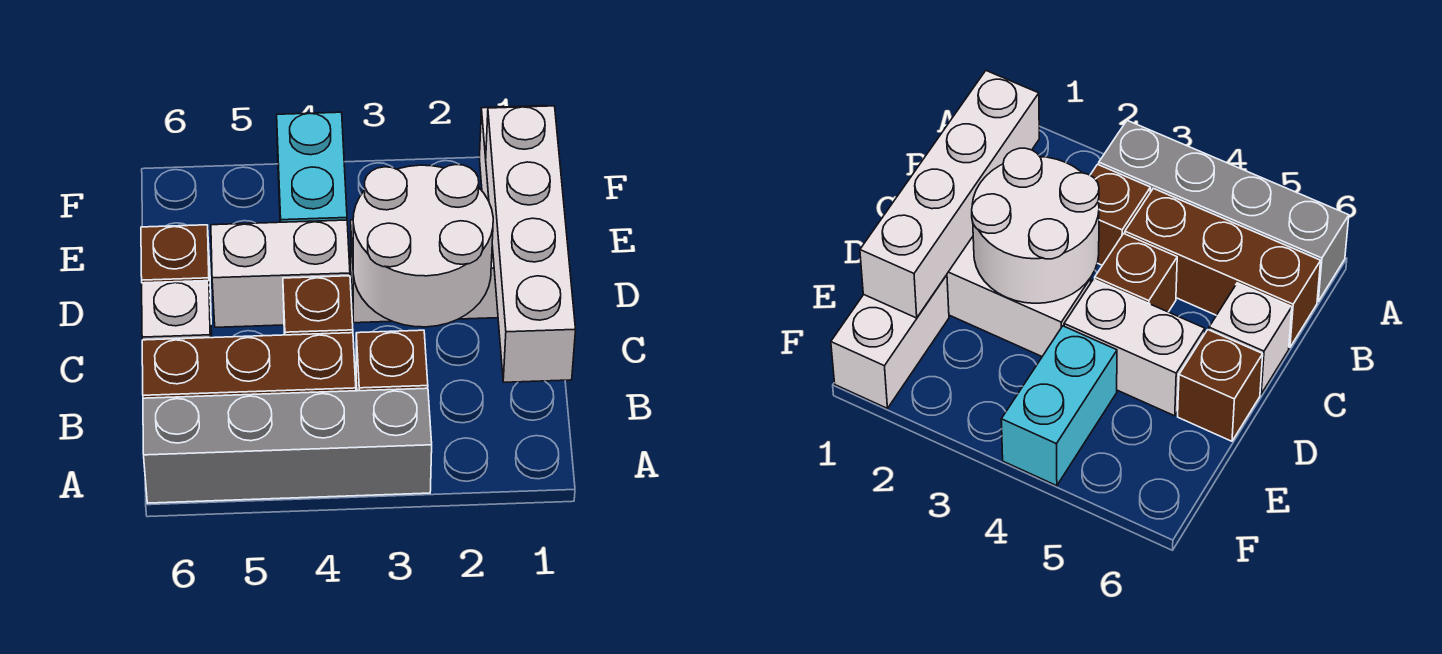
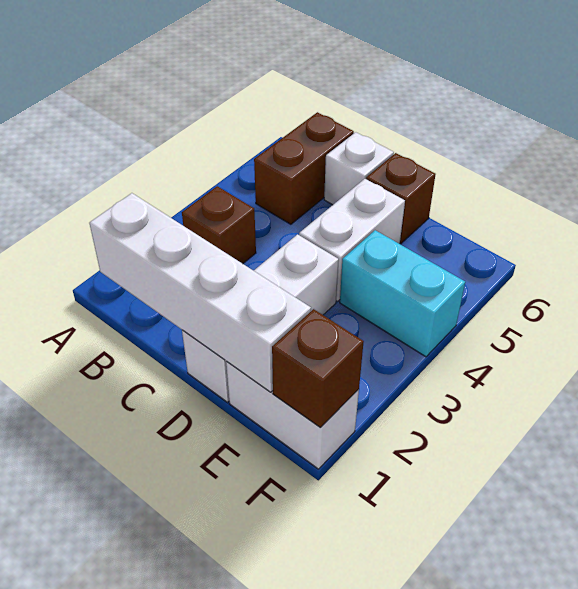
grey 1x4 brick [143,388,432,503] -> none
brown 1x3 brick [142,333,356,398] -> brown 1x2 brick [254,112,354,224]
white 2x2 round brick [353,165,493,327] -> none
brown 1x1 brick [283,276,353,335] -> brown 1x1 brick moved to [272,309,364,428]

